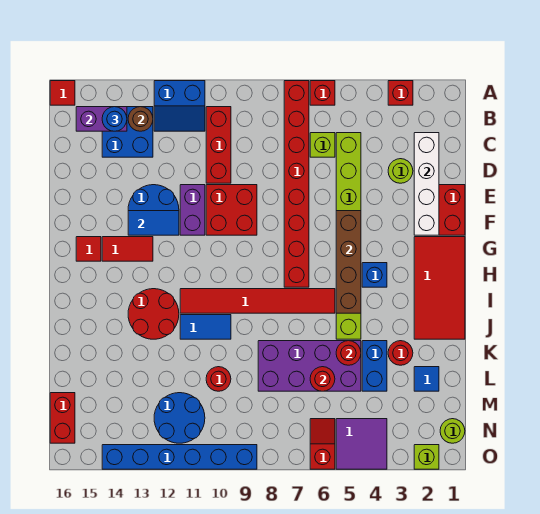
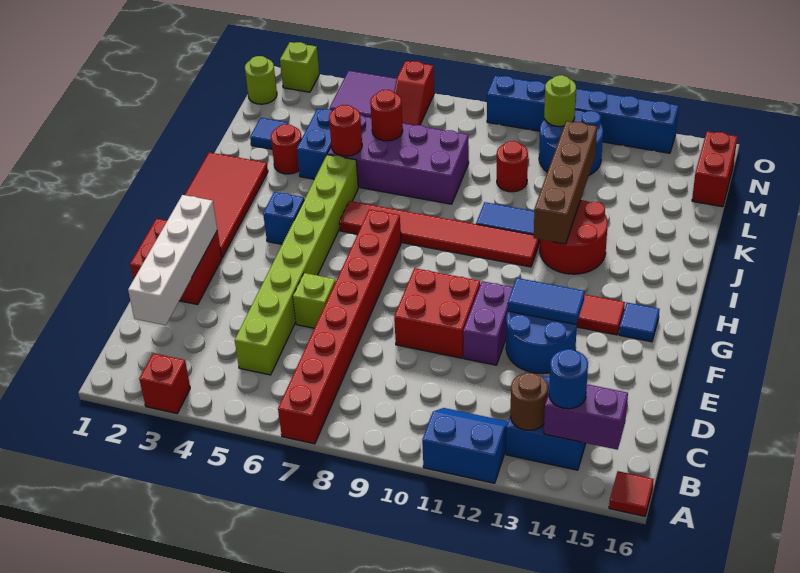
red 1x1 brick [310,81,335,105] -> none
red 1x3 brick [206,107,231,183] -> none
lime 1x1 brick [310,133,335,157] -> lime 1x1 brick moved to [293,273,336,328]
lime 1x1 round brick [388,159,413,183] -> lime 1x1 round brick moved to [544,75,576,127]
brown 1x4 brick [336,211,361,313] -> brown 1x4 brick moved to [534,121,597,244]
red 1x1 tile [76,237,101,261] -> blue 1x1 tile [619,303,660,342]

